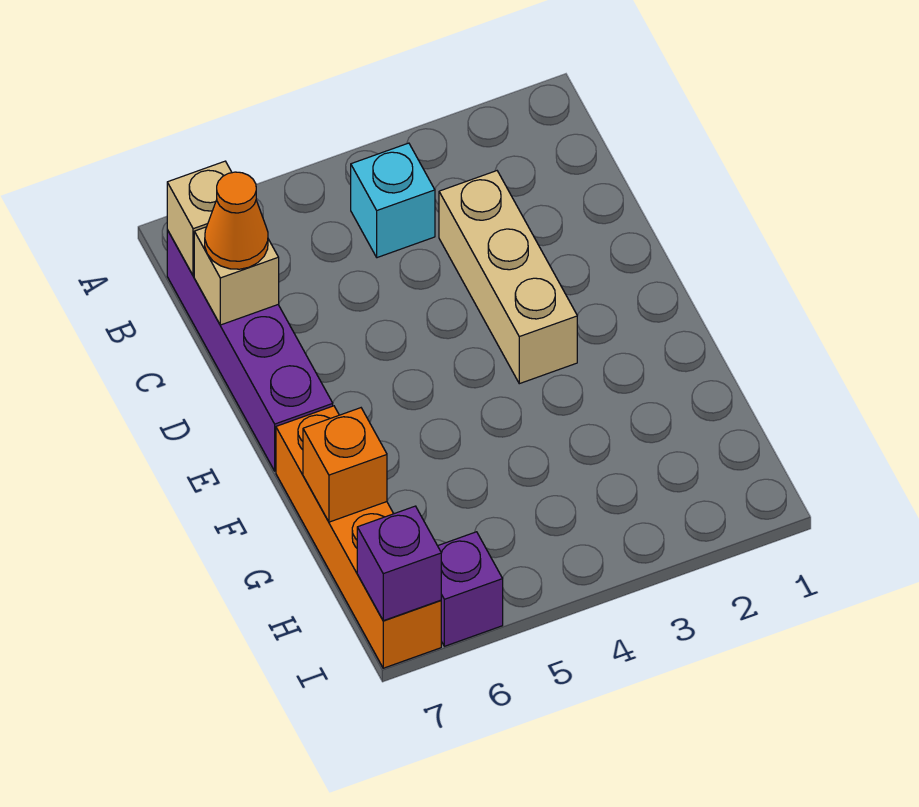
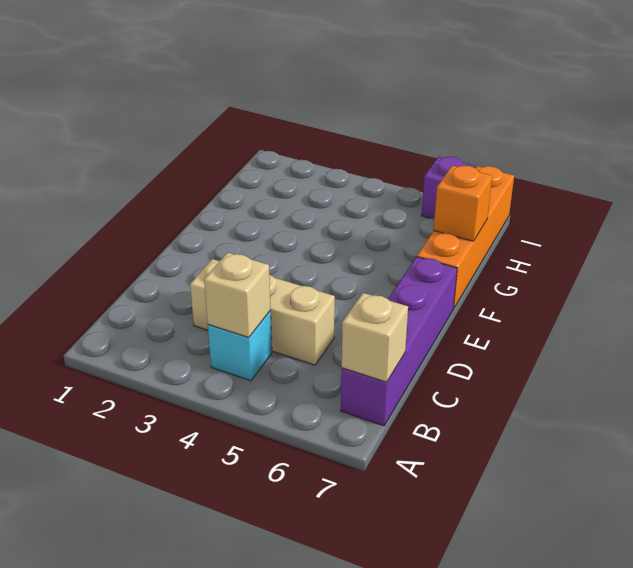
tan 1x3 brick [439,171,577,384] -> tan 1x3 brick turned to [190,259,335,365]
tan 1x1 brick [194,227,279,325] -> tan 1x1 brick moved to [204,253,271,338]
orange 1x1 cone [205,172,268,269] -> none
purple 1x1 brick [357,506,441,621] -> none

